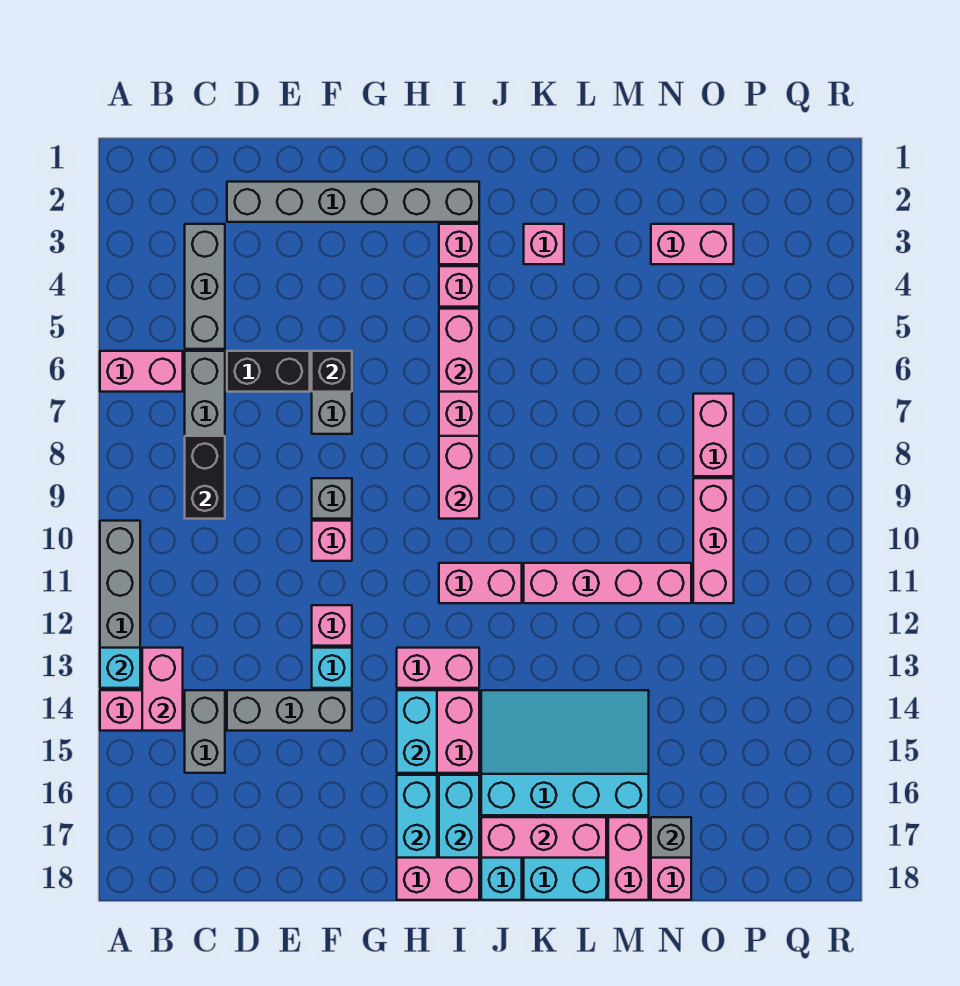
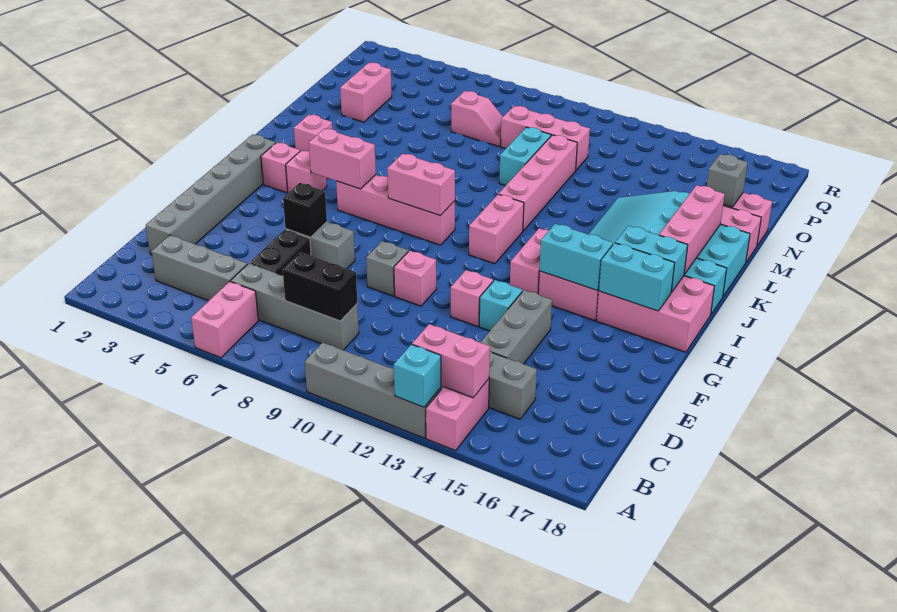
none -> cyan 1x2 brick [499,127,551,186]
pink 1x2 brick [693,394,734,476] -> pink 1x2 slope [451,91,503,146]

